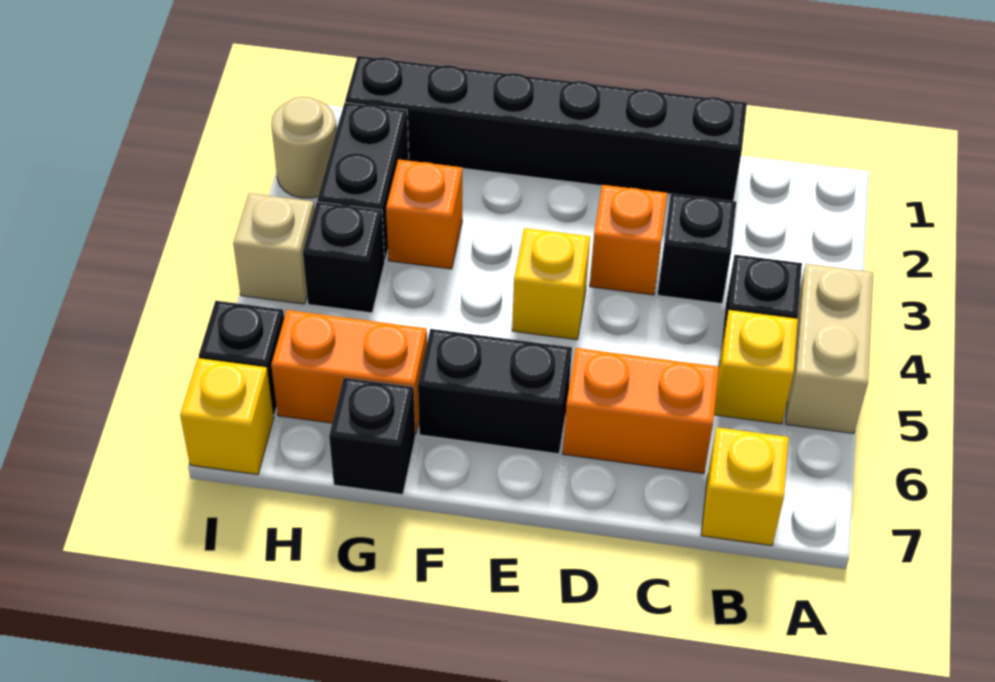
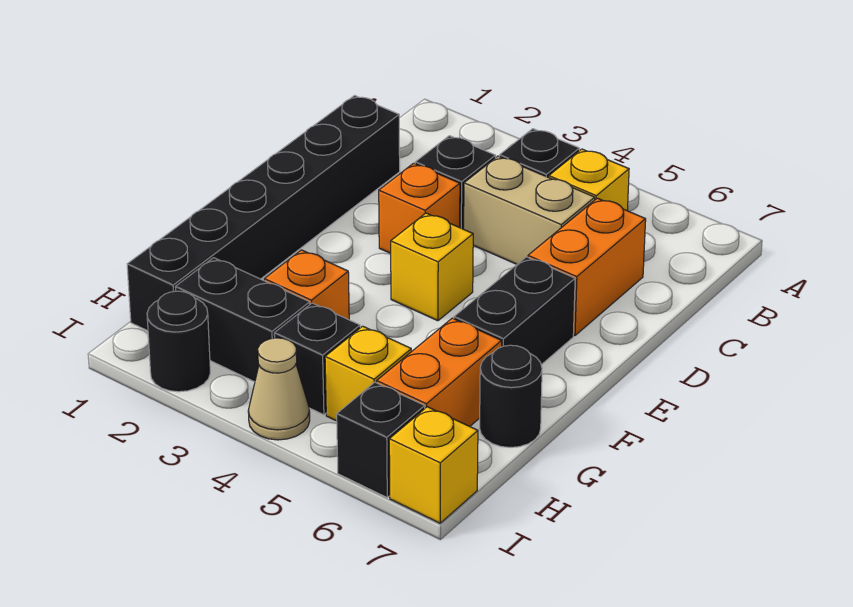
tan 1x2 brick [786,264,873,434] -> tan 1x2 brick moved to [464,156,595,264]
yellow 1x1 brick [701,427,789,546] -> yellow 1x1 brick moved to [325,326,411,421]
black 1x1 brick [329,378,415,495] -> black 1x1 round brick [480,345,542,448]
tan 1x1 round brick [271,96,336,198] -> black 1x1 round brick [147,291,210,392]
tan 1x1 brick [233,193,314,304] -> tan 1x1 cone [248,338,310,440]

